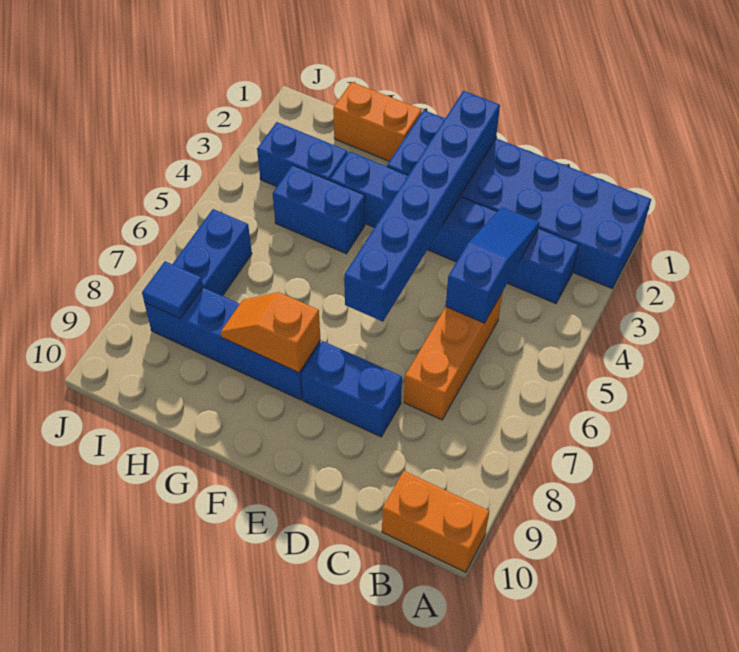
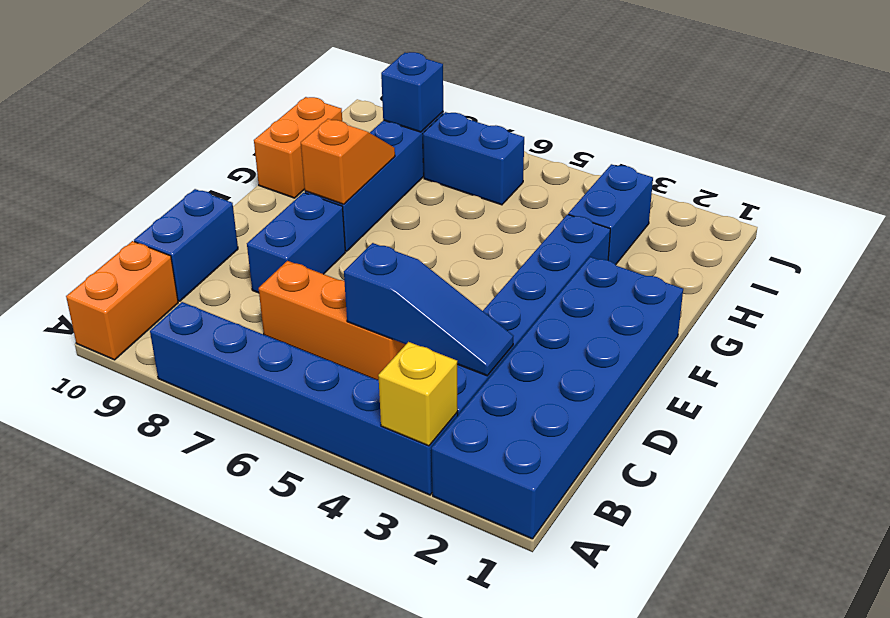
none -> yellow 1x1 brick [378,342,458,446]
blue 1x6 brick [344,91,500,321] -> blue 1x6 brick moved to [150,302,458,495]
orange 1x2 brick [333,82,422,161] -> orange 1x2 brick moved to [254,97,342,198]
blue 1x2 brick [273,165,365,254] -> blue 1x2 brick moved to [134,189,238,301]
blue 1x1 tile [142,261,203,318] -> blue 1x1 brick [381,52,443,132]

